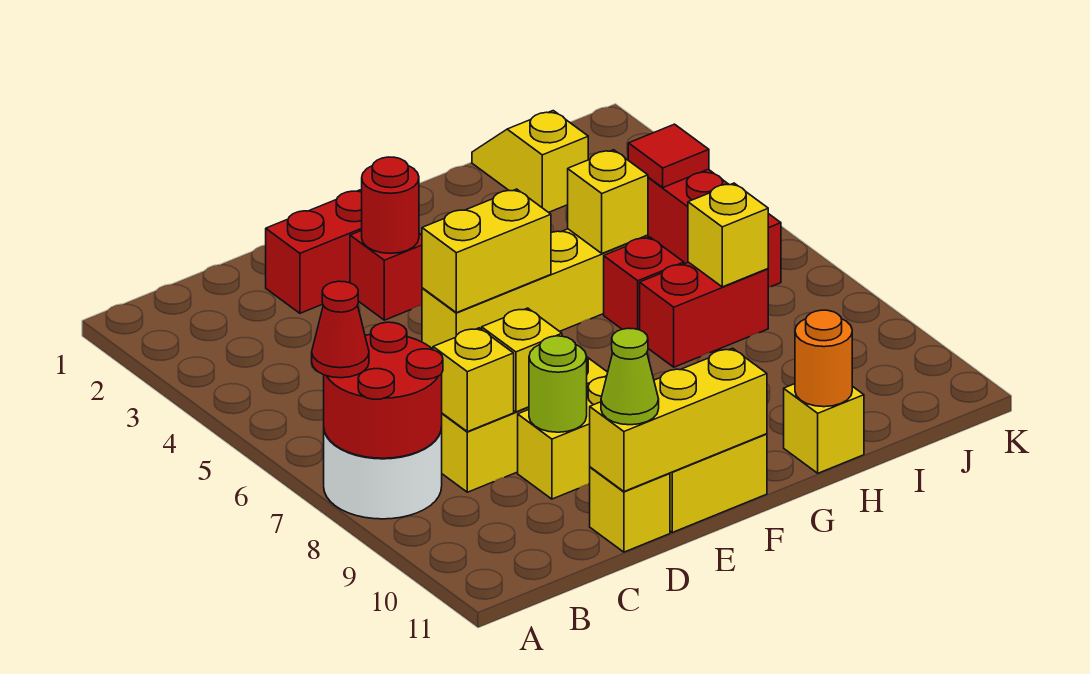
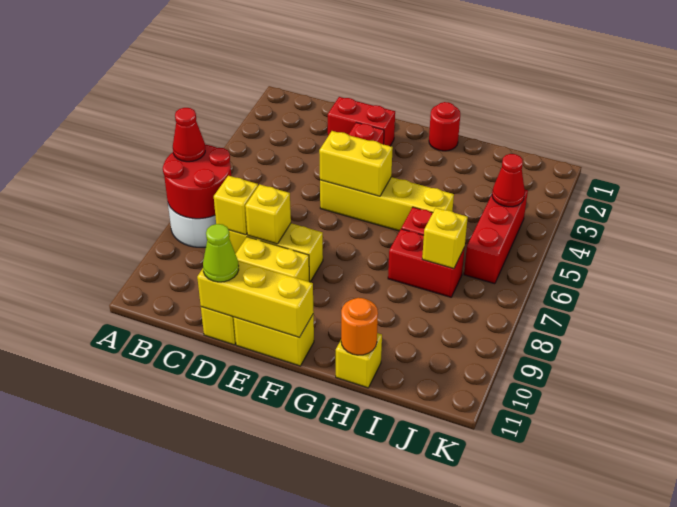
lime 1x1 round brick [529,336,587,432] -> none
red 1x1 round brick [362,157,419,253] -> red 1x1 round brick moved to [429,102,460,151]
yellow 1x1 brick [568,150,648,253] -> none
yellow 1x2 slope [472,111,588,212] -> none
red 1x1 tile [628,124,709,187] -> red 1x1 cone [492,154,525,207]

